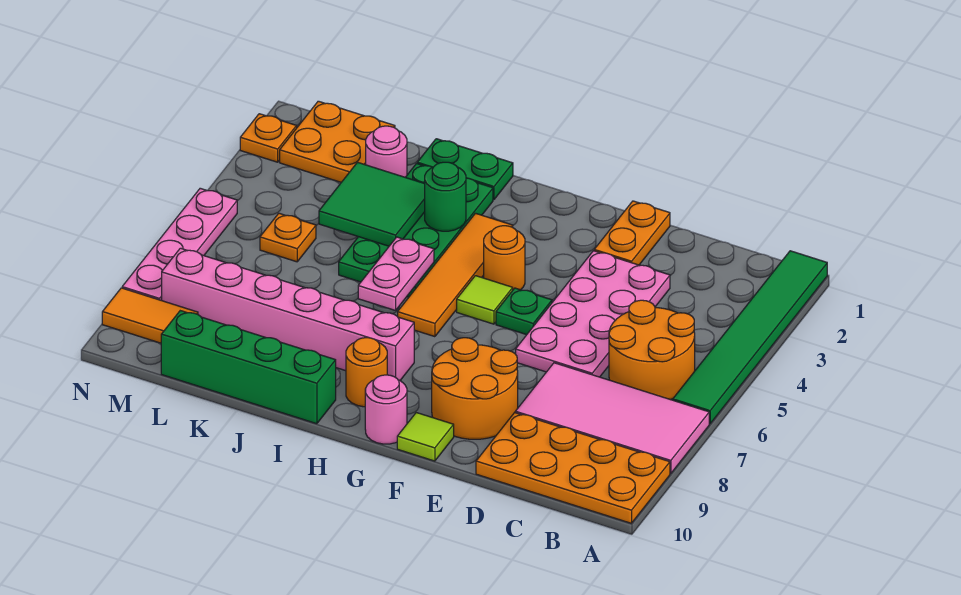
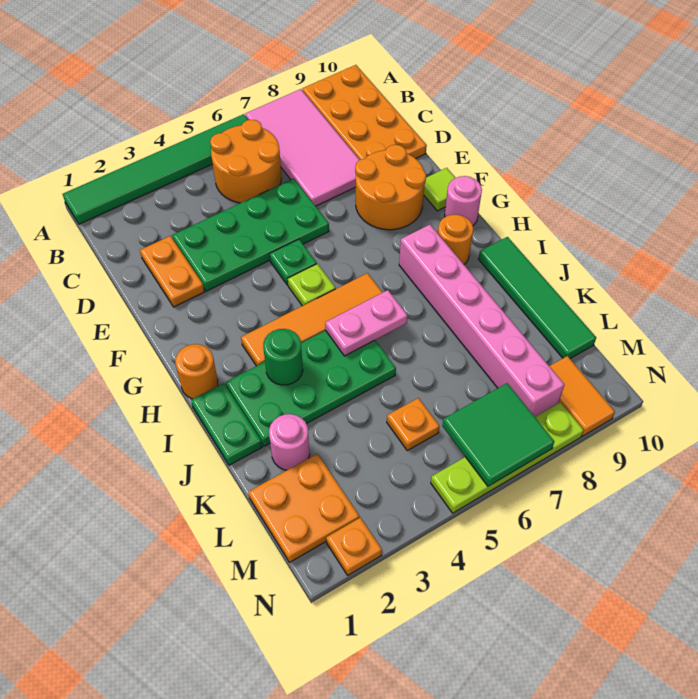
pink 2x4 plate [516,251,670,377] -> green 2x4 plate [172,178,329,291]
orange 1x2 plate [594,201,670,265] -> orange 1x2 plate turned to [140,236,204,307]
orange 1x1 round brick [484,226,525,290] -> orange 1x1 round brick moved to [175,344,218,399]
lime 1x1 tile [457,276,513,324] -> lime 1x1 plate [288,264,336,306]
green 1x4 brick [161,311,336,424] -> green 1x4 tile [479,237,596,359]
green 2x2 tile [319,162,425,246] -> green 2x2 tile moved to [442,383,554,486]
pink 1x4 plate [122,188,237,301] -> lime 1x4 plate [431,402,584,513]

